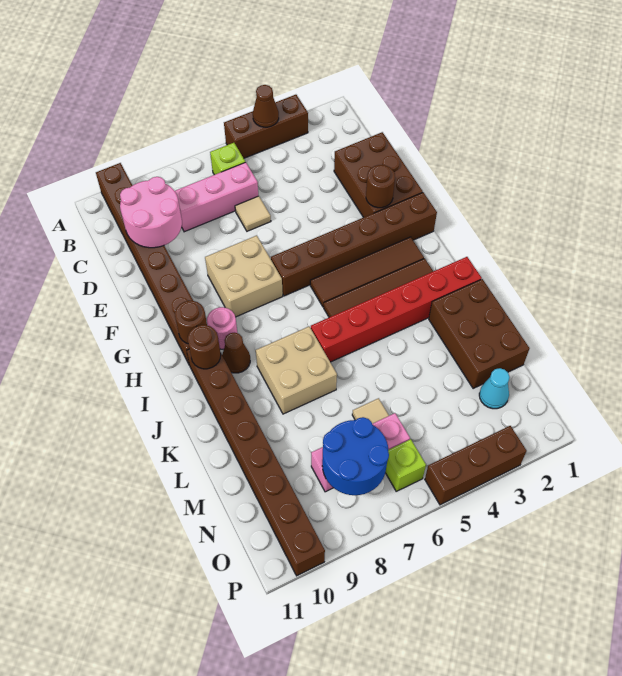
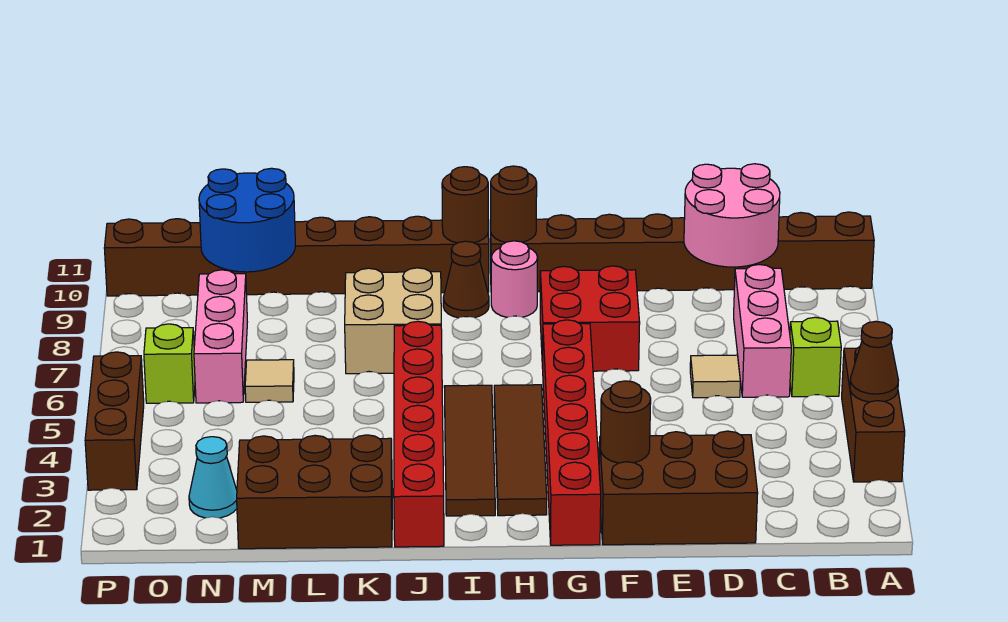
tan 2x2 brick [205,236,283,317] -> red 2x2 brick [540,266,640,371]
brown 1x6 brick [271,192,437,296] -> red 1x6 brick [543,320,601,545]
blue 2x2 round brick [322,417,389,495] -> blue 2x2 round brick moved to [199,168,295,272]

